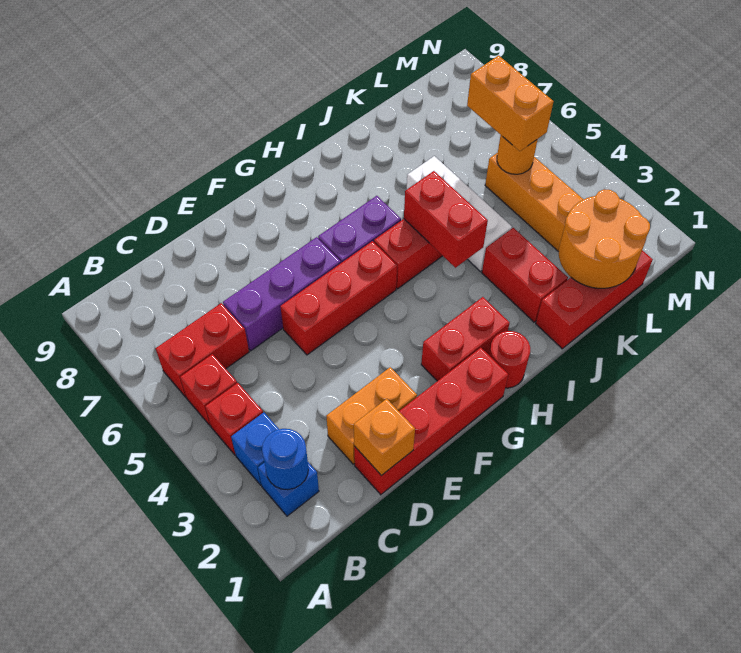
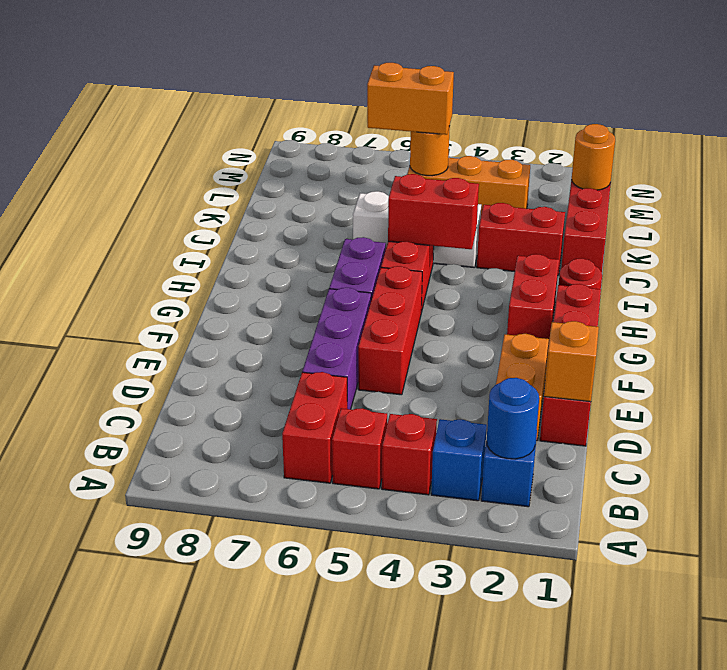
orange 2x2 round brick [559,190,650,288] -> orange 1x1 round brick [572,124,615,190]

